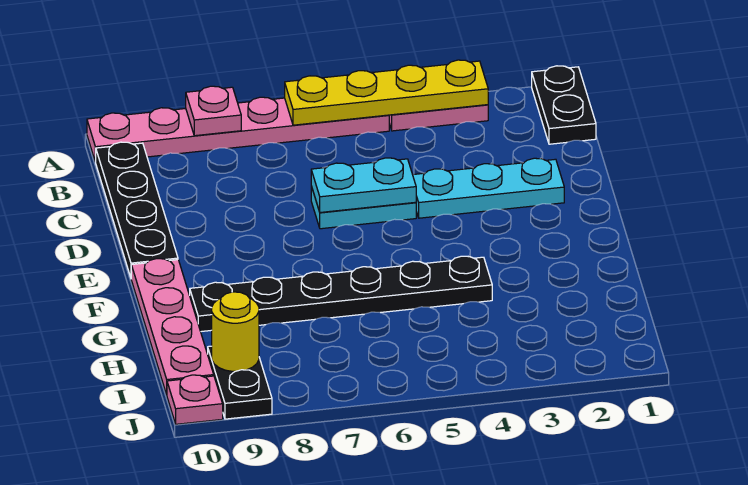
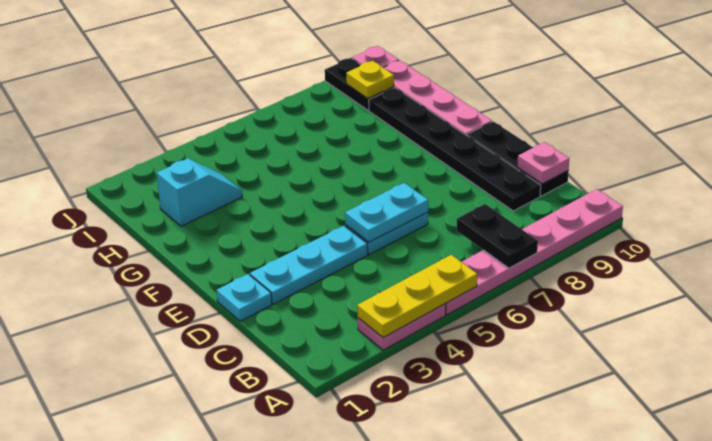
black 1x2 plate [532,66,596,144] -> black 1x2 plate moved to [457,204,538,268]
yellow 1x4 plate [285,60,488,125] -> yellow 1x3 plate [357,255,477,338]
pink 1x1 plate [186,86,241,136] -> pink 1x1 plate moved to [517,142,569,184]
black 1x4 plate [96,142,178,277] -> black 1x3 plate [467,121,569,196]
none -> cyan 1x1 plate [217,274,272,321]
black 1x6 plate [190,256,492,332] -> black 1x6 plate turned to [369,88,541,211]
none -> cyan 1x2 slope [157,158,242,226]
yellow 1x1 round brick [212,292,259,371] -> yellow 1x1 plate [346,61,394,99]

